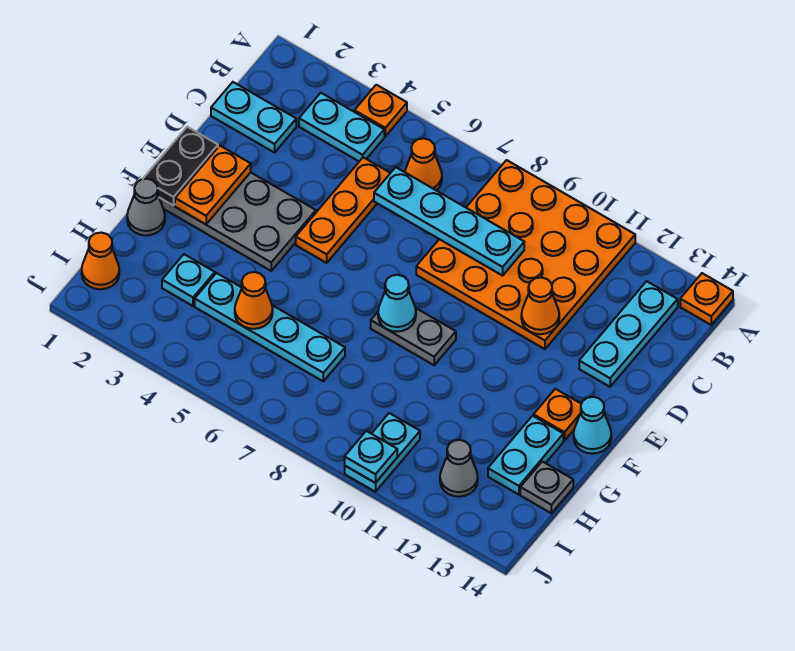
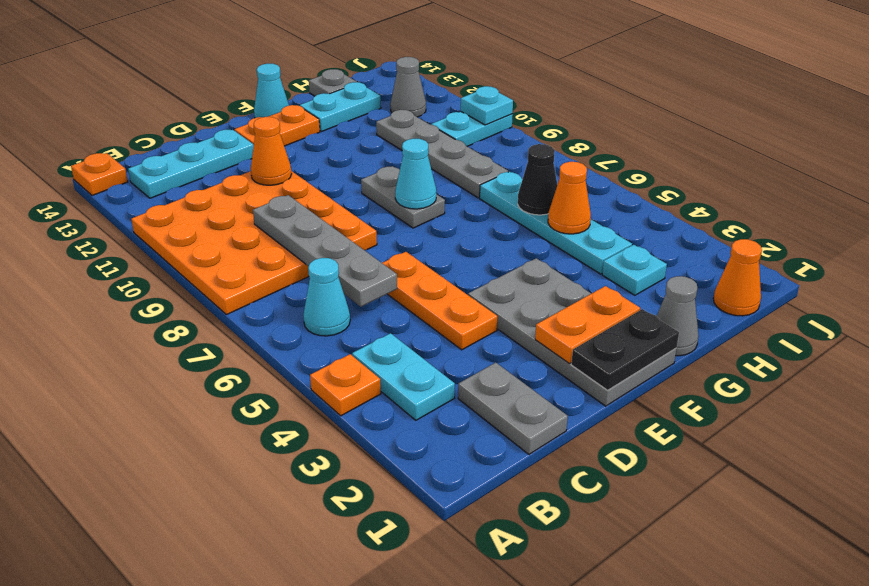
orange 1x1 cone [405,138,442,190] -> cyan 1x1 cone [303,258,350,336]
cyan 1x2 plate [211,82,296,153] -> grey 1x2 plate [458,363,568,454]
orange 1x3 plate [296,157,390,263] -> orange 1x3 plate turned to [383,252,497,350]
cyan 1x4 plate [374,167,524,276] -> grey 1x4 plate [253,195,397,307]
orange 1x1 plate [534,389,581,441] -> orange 1x2 plate [234,105,320,146]
none -> black 1x1 cone [518,144,557,215]
none -> grey 1x4 plate [376,110,508,198]

